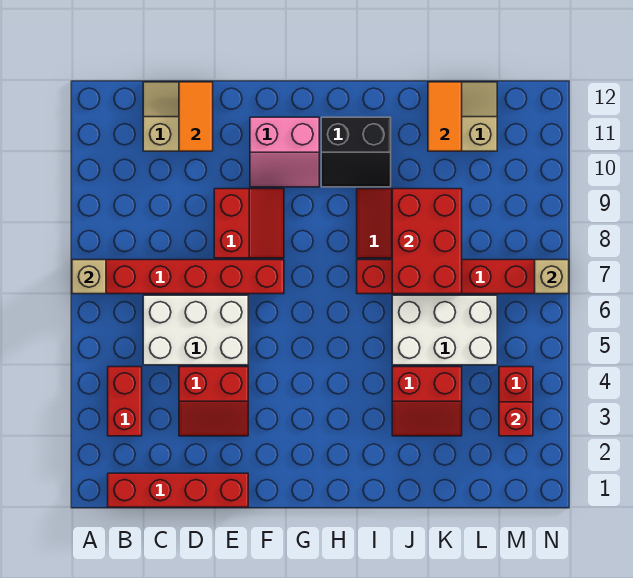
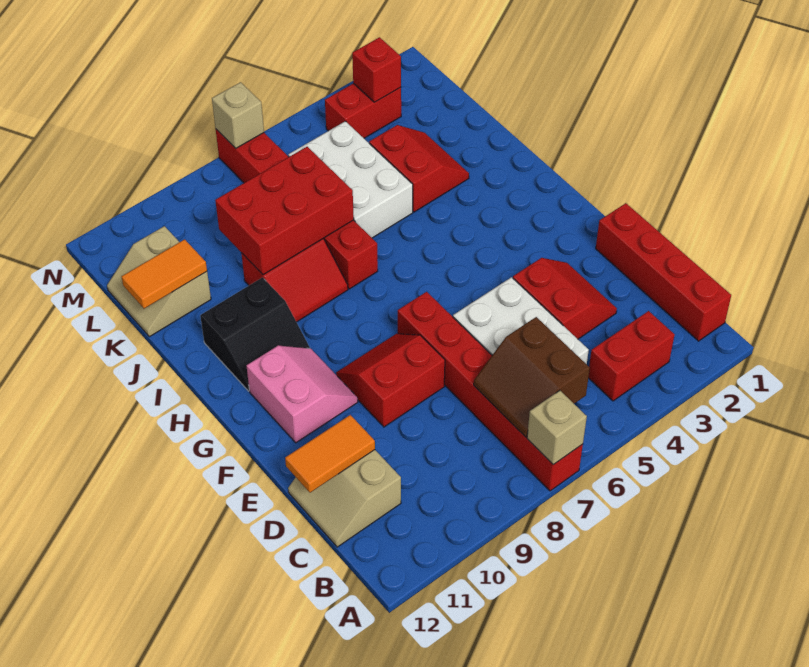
none -> brown 2x2 slope [474,317,590,437]
black 2x2 slope [321,117,391,187] -> black 2x2 slope turned to [200,278,310,391]

